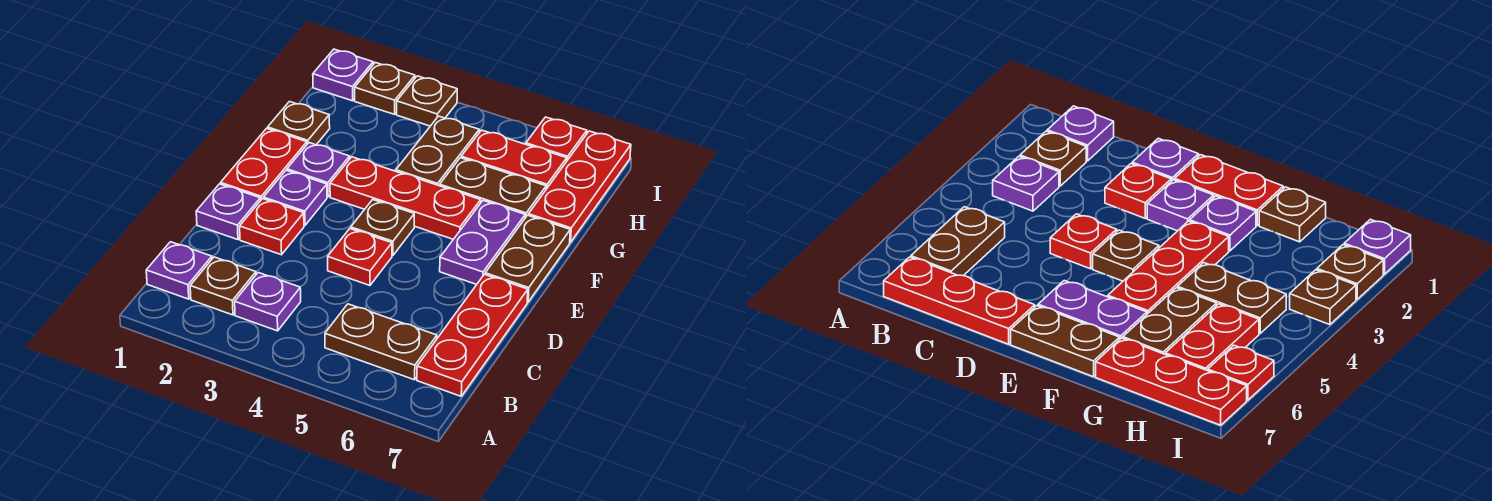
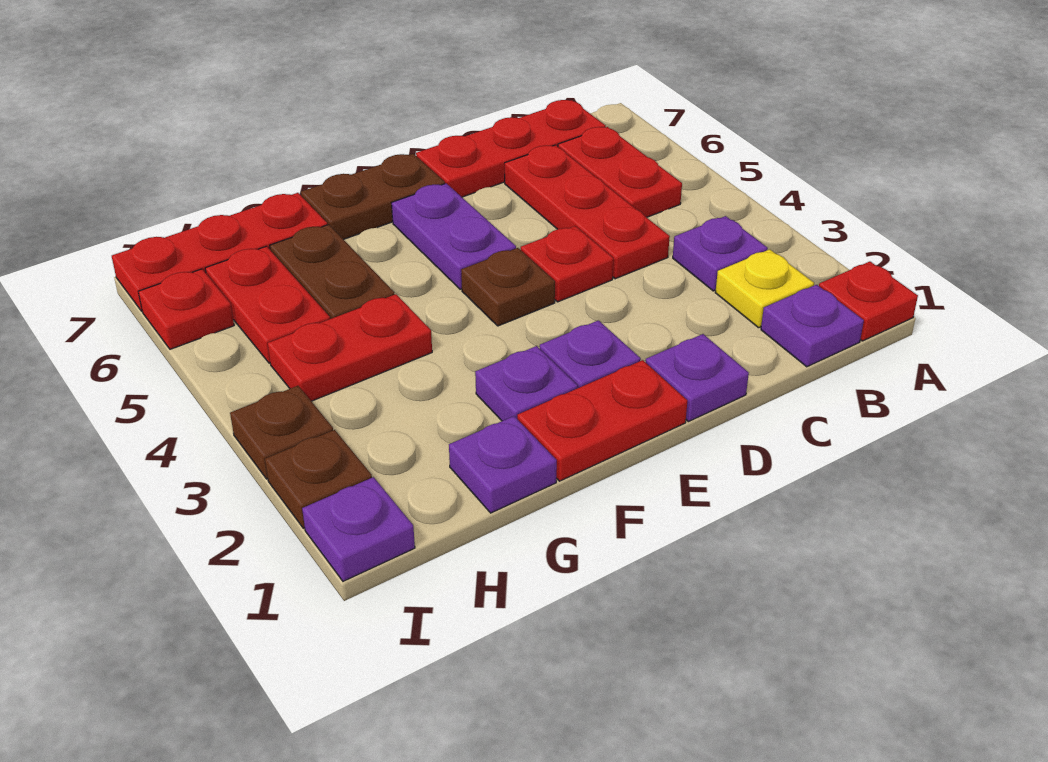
brown 1x1 plate [190,257,256,315] -> yellow 1x1 plate [715,249,814,328]
brown 1x2 plate [325,304,437,380] -> red 1x2 plate [558,127,682,217]
red 1x1 plate [240,199,304,255] -> red 1x1 plate moved to [819,262,918,341]
purple 1x2 plate [440,201,525,284] -> purple 1x2 plate turned to [392,183,516,289]
red 1x3 plate [330,157,481,239] -> red 1x3 plate moved to [505,145,670,279]
brown 1x1 plate [268,102,330,145] -> purple 1x1 plate [449,416,557,513]
brown 1x2 plate [396,116,479,186] -> red 1x2 plate [268,294,432,401]

